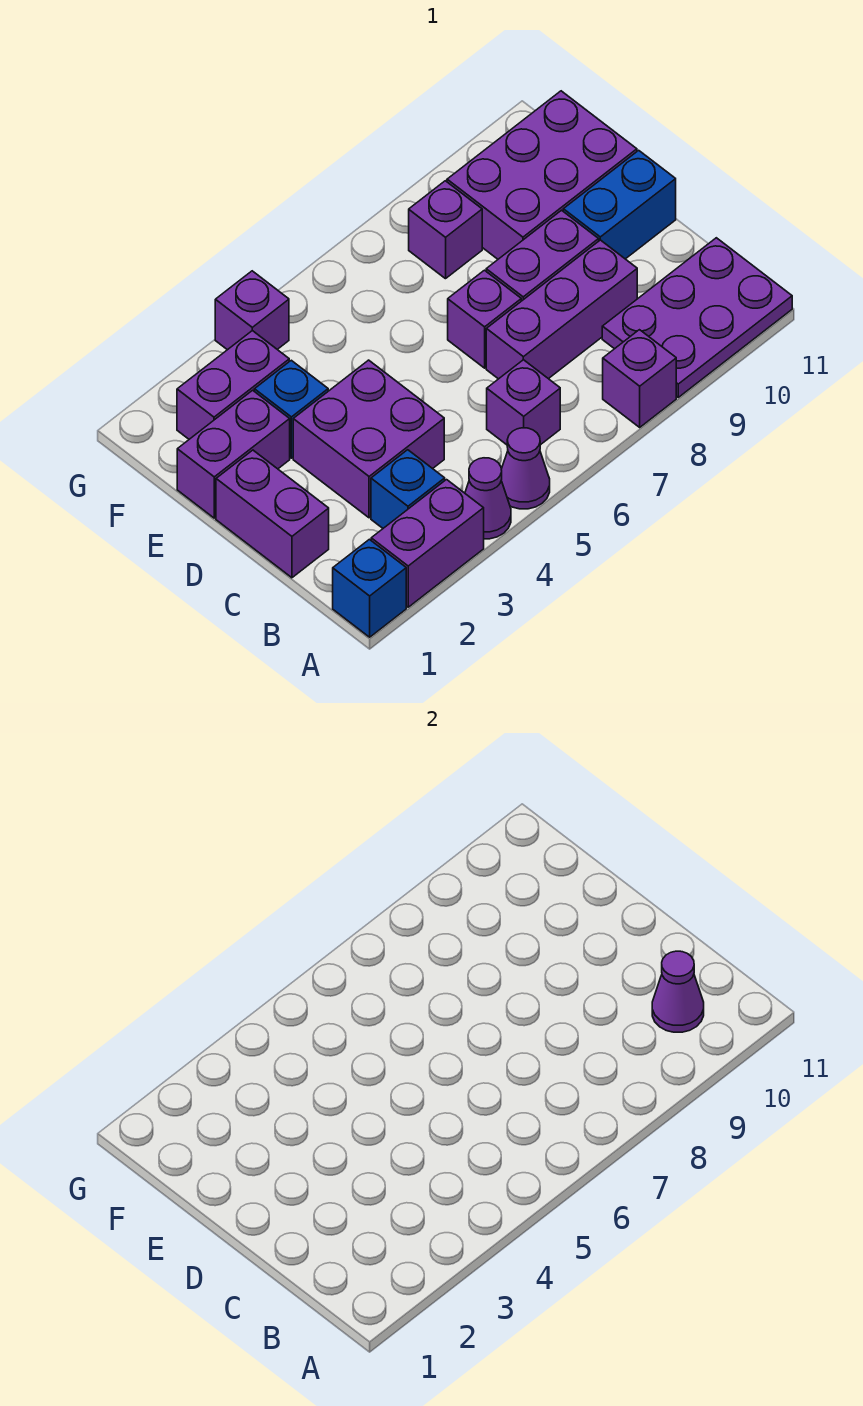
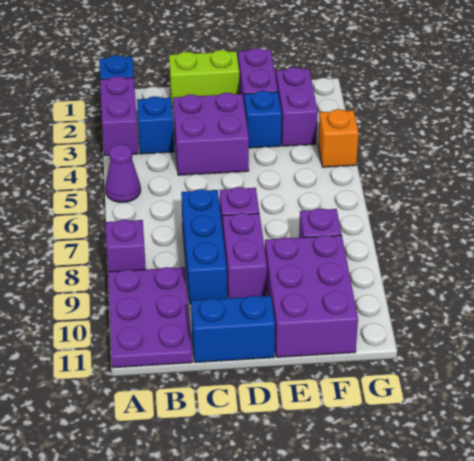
purple 1x1 cone [465,458,511,539] -> none
purple 1x1 brick [487,360,560,445] -> none
purple 1x1 cone [652,951,704,1032] -> none
purple 1x2 brick [216,450,329,578] -> lime 1x2 brick [169,50,239,108]
purple 1x3 brick [486,240,637,379] -> blue 1x3 brick [181,189,227,304]
blue 1x2 brick [563,150,676,259] -> blue 1x2 brick turned to [191,296,275,363]
purple 1x1 brick [215,271,289,350] -> orange 1x1 brick [318,109,359,167]

